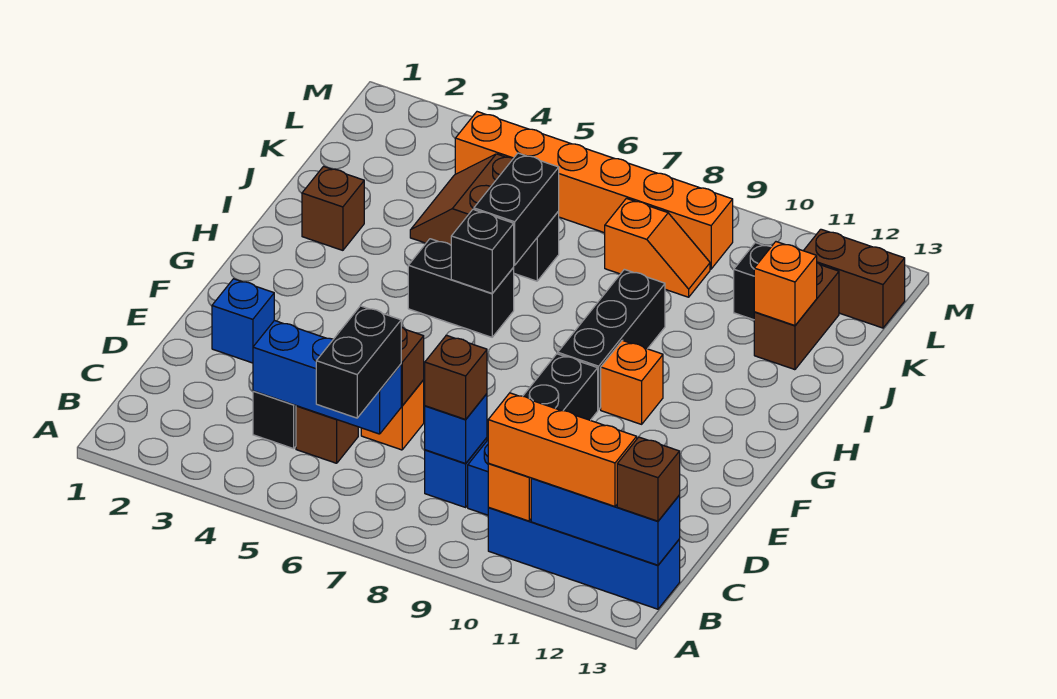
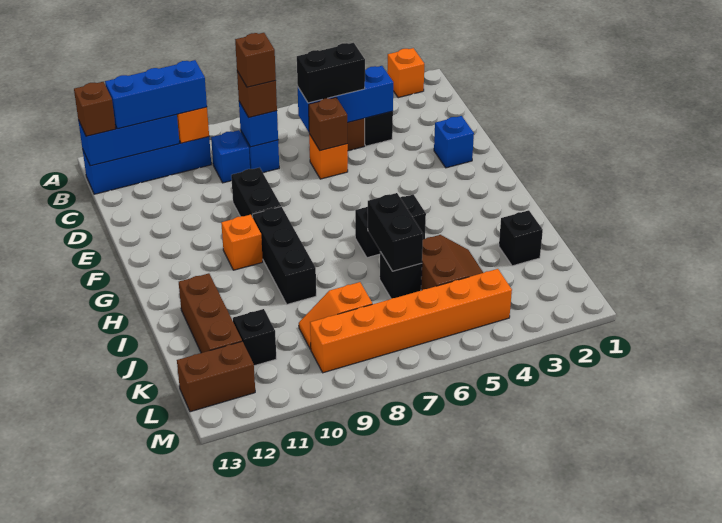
black 1x2 brick [316,306,401,418] -> black 1x2 brick turned to [297,43,365,103]
orange 1x3 brick [488,393,637,506] -> blue 1x3 brick [105,60,207,129]
black 1x1 brick [451,209,514,293] -> black 1x1 brick moved to [499,210,543,266]
brown 1x1 brick [302,166,364,250] -> brown 1x1 brick moved to [235,33,276,87]
brown 1x2 brick [754,263,839,370] -> brown 1x3 brick [179,273,242,353]
orange 1x1 brick [754,242,817,325] -> orange 1x1 brick moved to [387,48,424,98]

